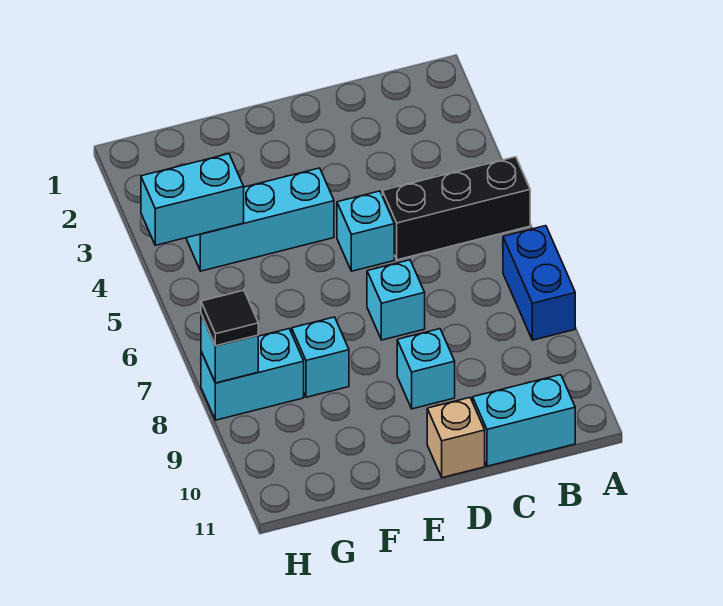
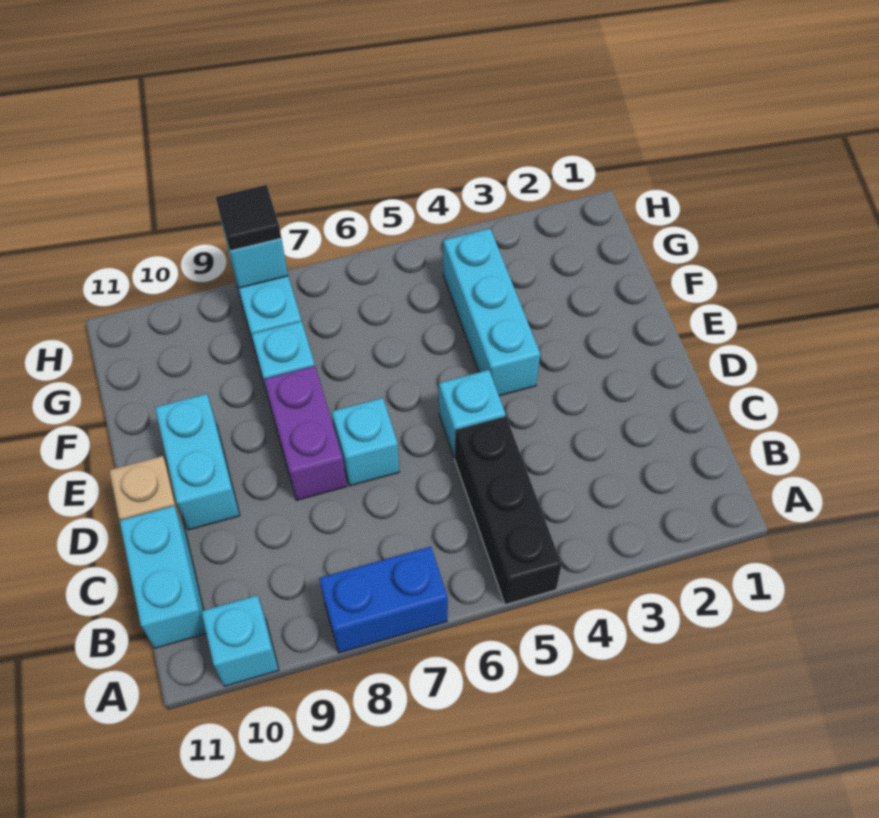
none -> purple 1x2 brick [264,366,347,500]
cyan 1x1 brick [397,329,455,409] -> cyan 1x1 brick moved to [201,595,279,686]
cyan 1x2 brick [141,154,244,245] -> cyan 1x2 brick moved to [155,394,240,530]

